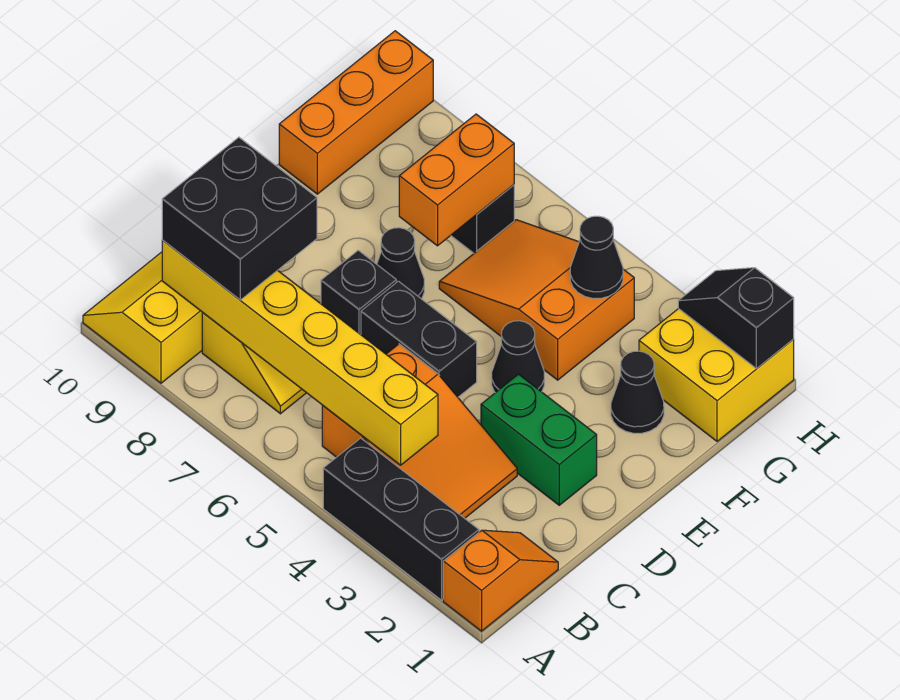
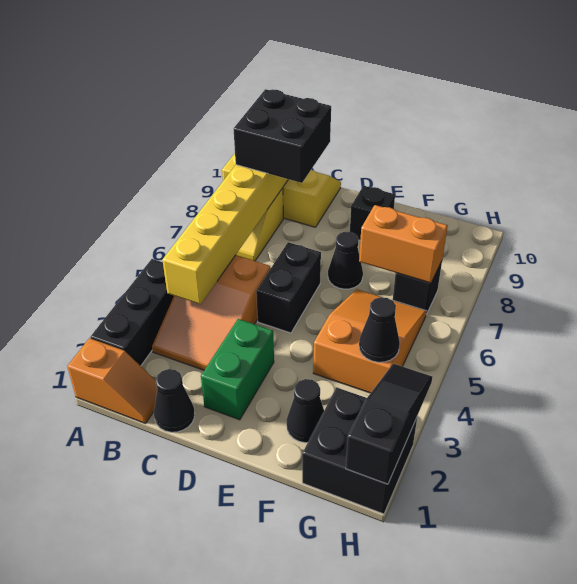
black 1x1 brick [321,250,396,335] -> black 1x1 brick moved to [350,186,395,240]
black 1x1 cone [492,321,544,393] -> black 1x1 cone moved to [154,369,195,432]
orange 1x3 brick [279,31,433,194] -> none
yellow 2x2 brick [639,309,794,441] -> black 2x2 brick [302,388,418,514]
black 1x2 slope [678,268,794,368] -> black 1x3 slope [346,364,432,484]

